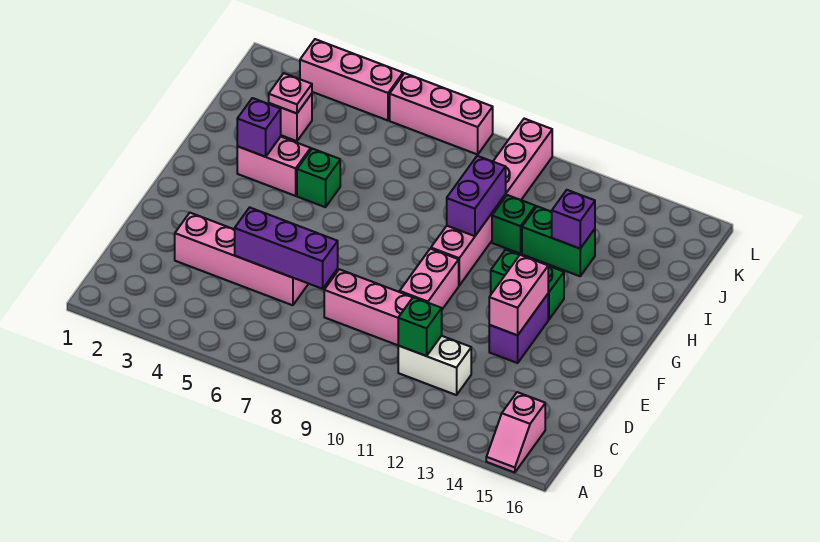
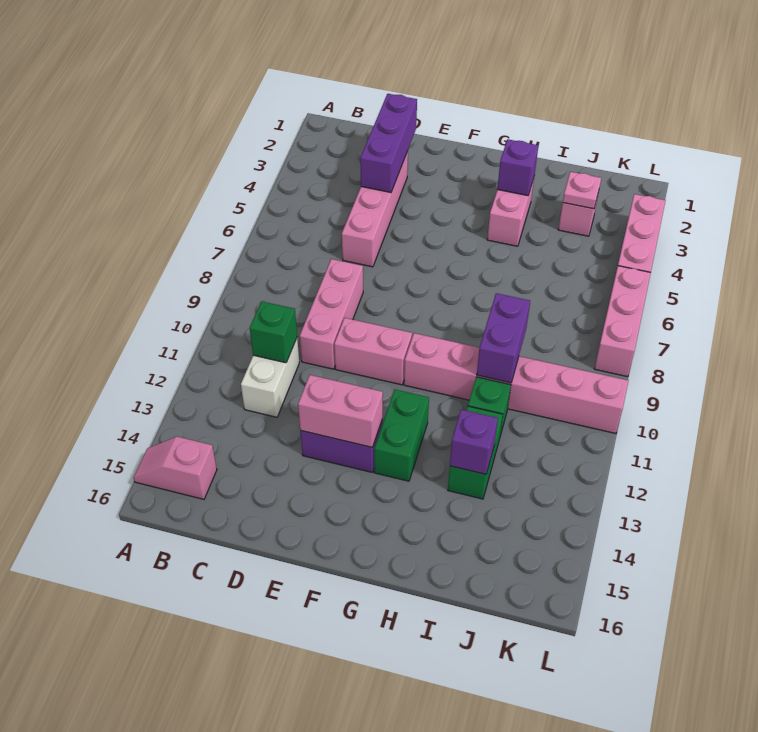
purple 1x3 brick [235,207,338,289] -> purple 1x3 brick moved to [360,94,417,192]
green 1x1 brick [297,149,340,207] -> none
purple 1x2 brick [447,156,506,236] -> purple 1x2 brick turned to [477,293,530,383]

